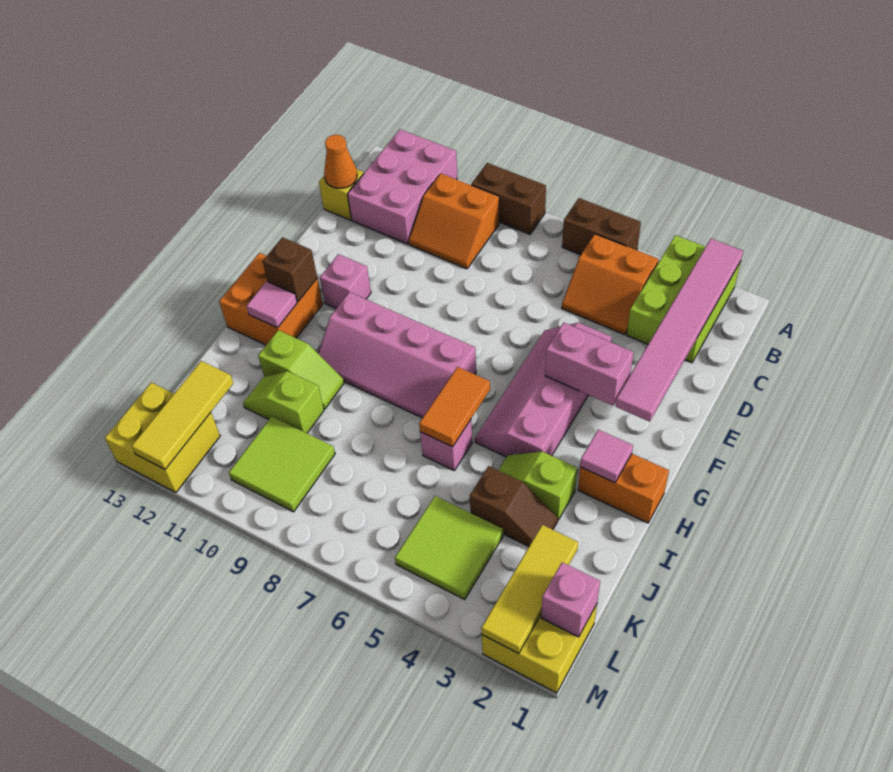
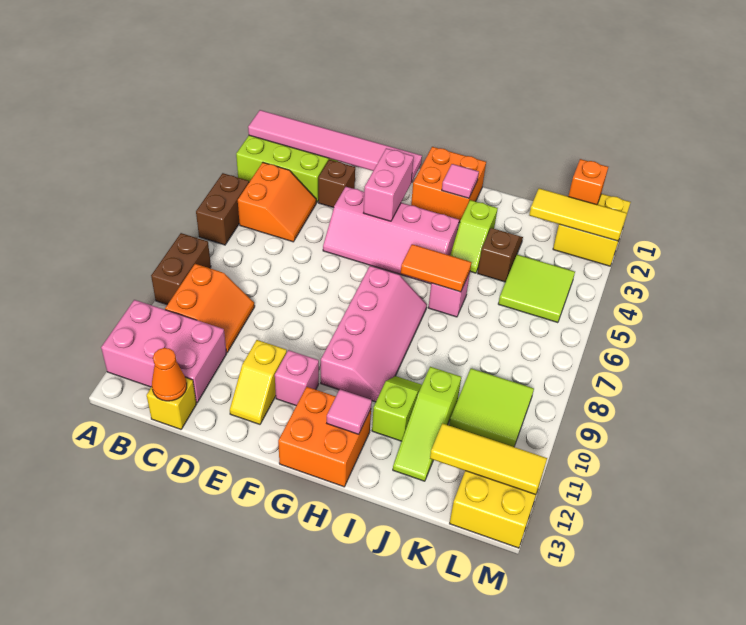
none -> yellow 1x2 slope [230,340,287,424]
brown 1x1 brick [262,237,317,301] -> brown 1x1 brick moved to [318,160,355,208]
orange 1x2 brick [578,454,669,523] -> orange 2x2 brick [411,147,486,222]
lime 1x2 slope [243,371,324,433] -> lime 1x3 slope [393,367,461,481]
pink 1x1 brick [541,562,600,637] -> orange 1x1 brick [568,159,608,204]

